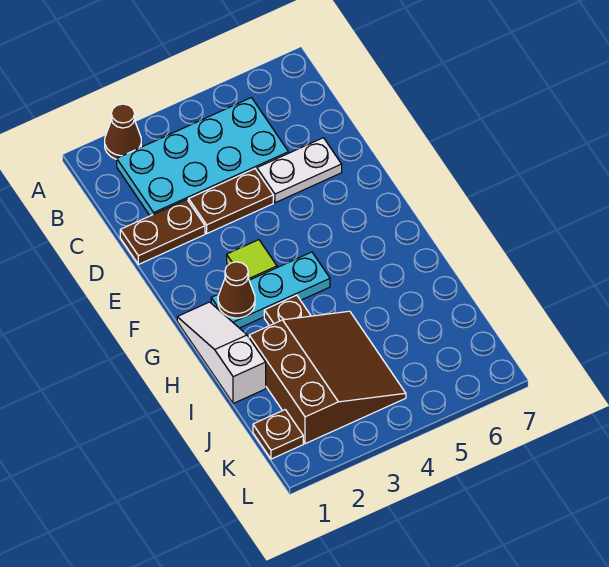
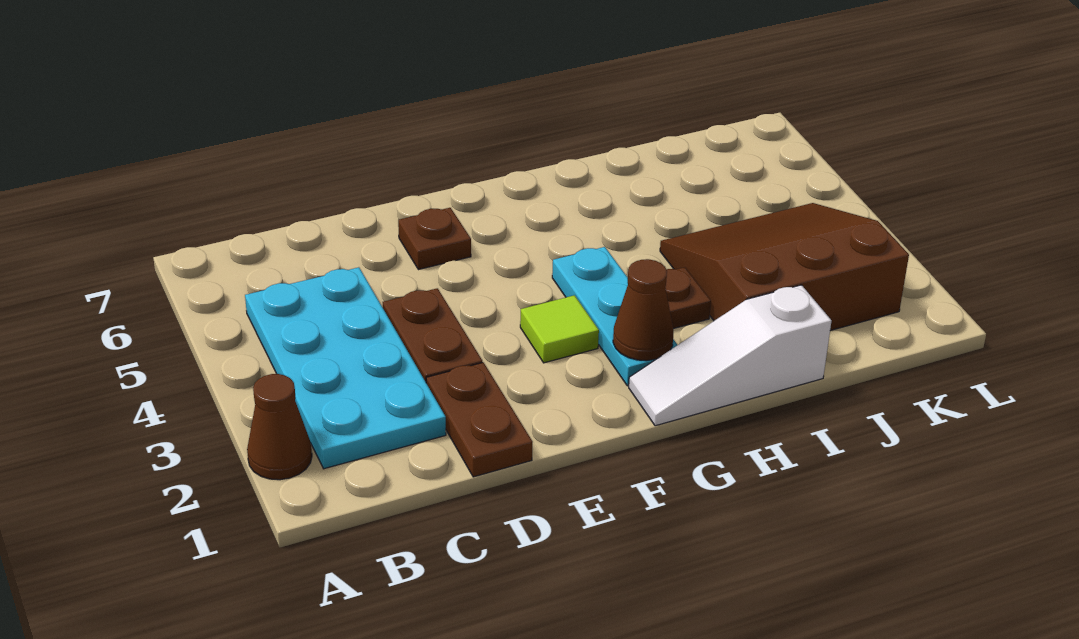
white 1x2 plate [257,138,342,203] -> none
brown 1x1 plate [253,410,303,459] -> brown 1x1 plate moved to [398,208,471,270]

